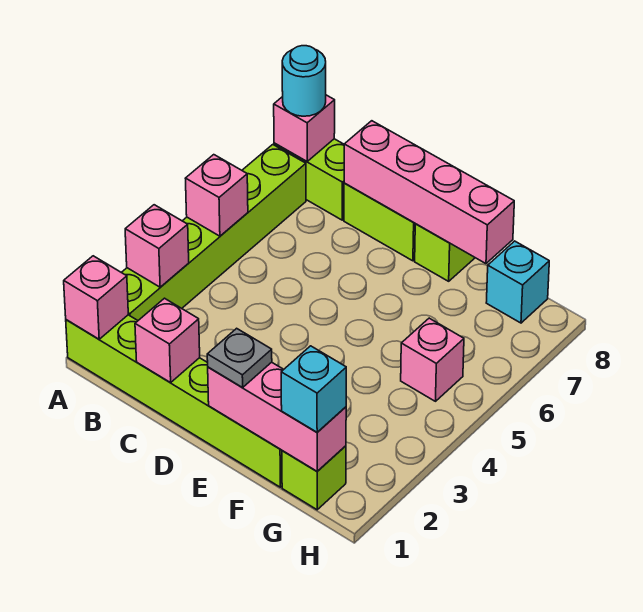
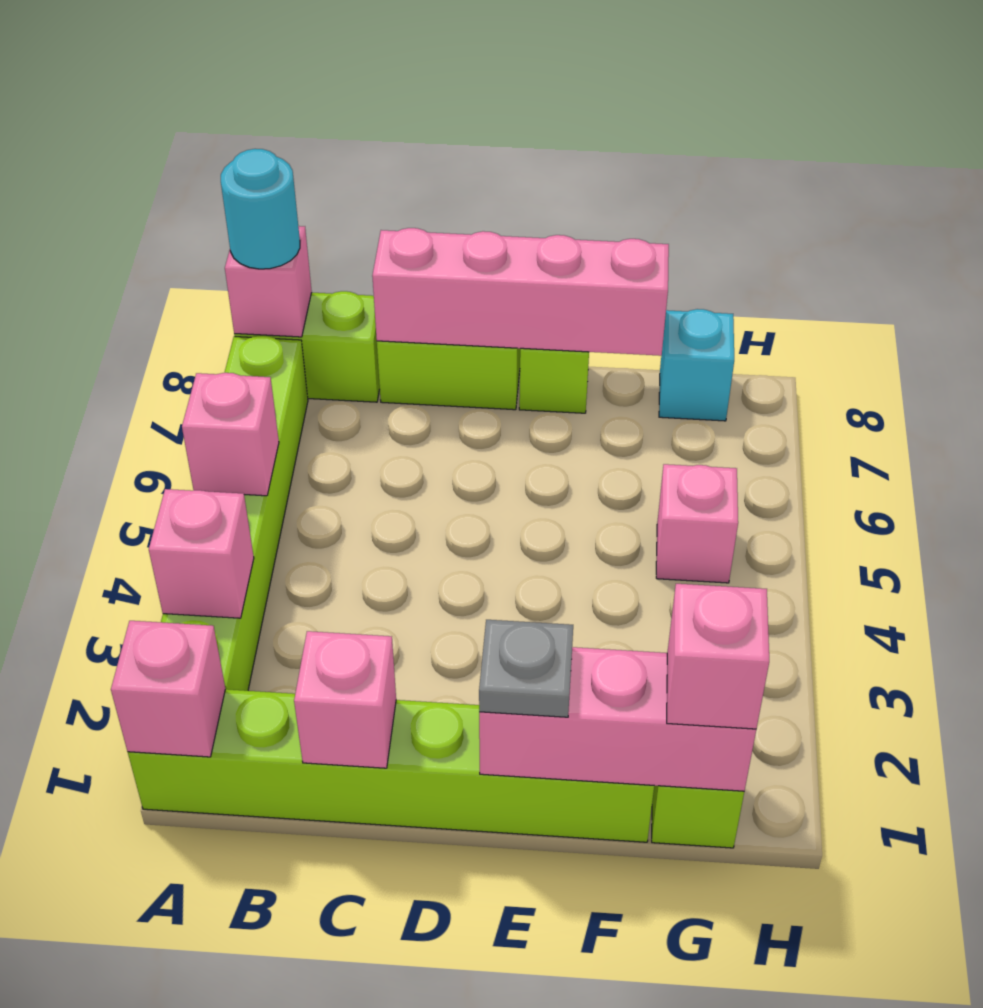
cyan 1x1 brick [281,346,346,432] -> pink 1x1 brick [667,584,769,729]

